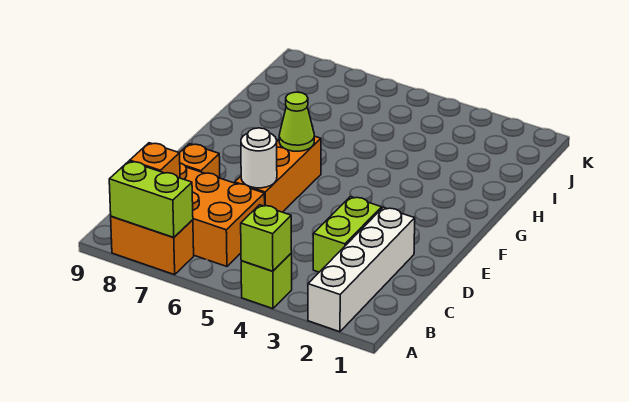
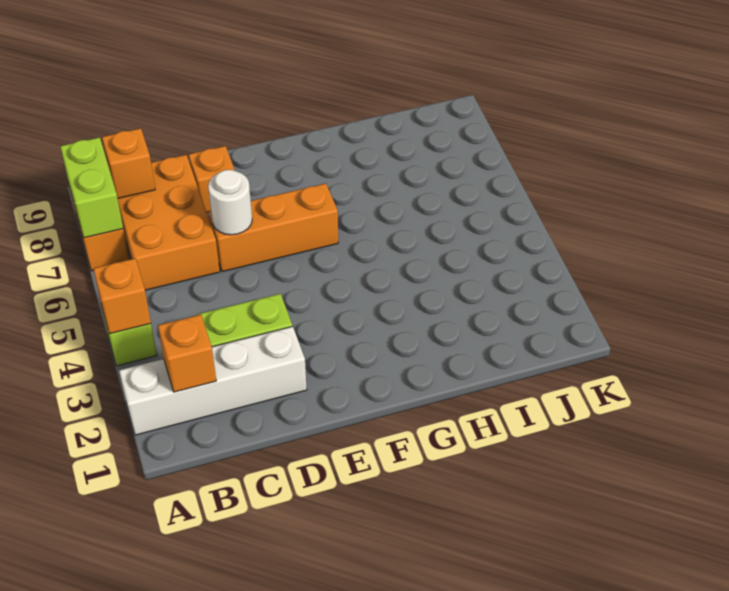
lime 1x1 brick [241,205,292,271] -> orange 1x1 brick [93,258,151,334]
none -> orange 1x1 brick [158,315,216,392]
lime 1x1 cone [279,92,314,151] -> none

